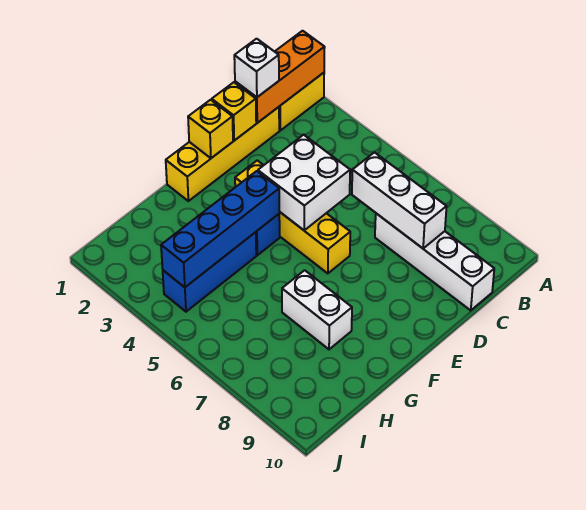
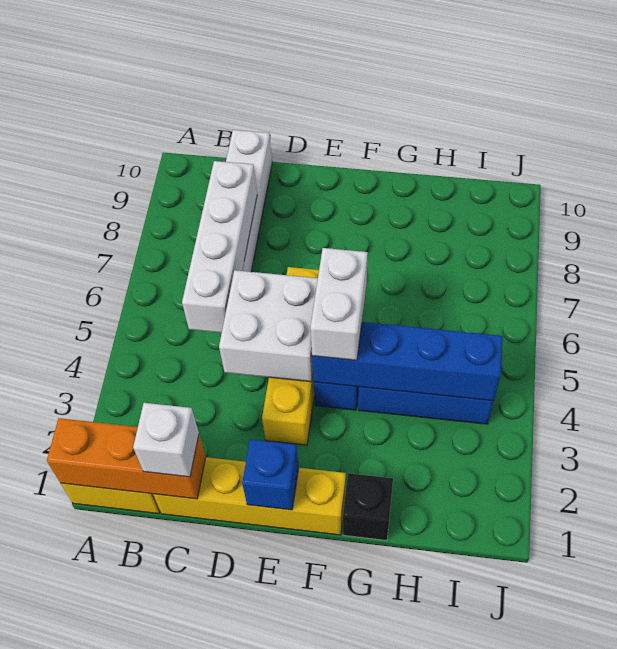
white 1x3 brick [352,152,447,248] -> white 1x4 brick [182,161,257,333]
yellow 1x1 brick [212,82,256,140] -> none
yellow 1x1 brick [188,100,233,158] -> blue 1x1 brick [242,439,299,510]
none -> black 1x1 brick [343,473,393,540]
white 1x2 brick [282,270,352,349] -> white 1x2 brick moved to [310,248,368,360]

